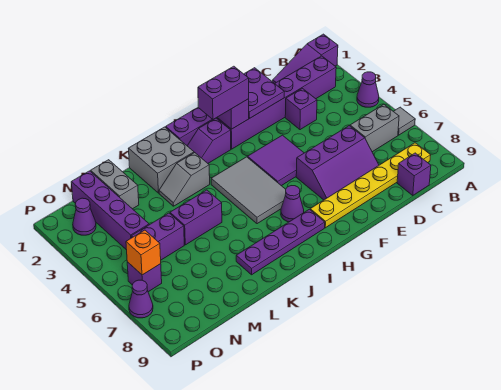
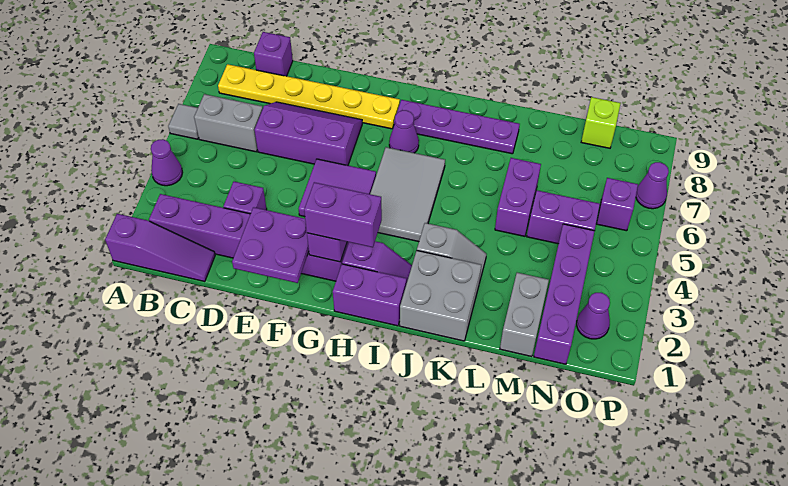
purple 1x2 brick [170,190,222,245] -> purple 1x2 brick turned to [495,158,541,236]
none -> lime 1x1 brick [581,97,621,148]
orange 1x1 brick [126,230,161,275] -> none

